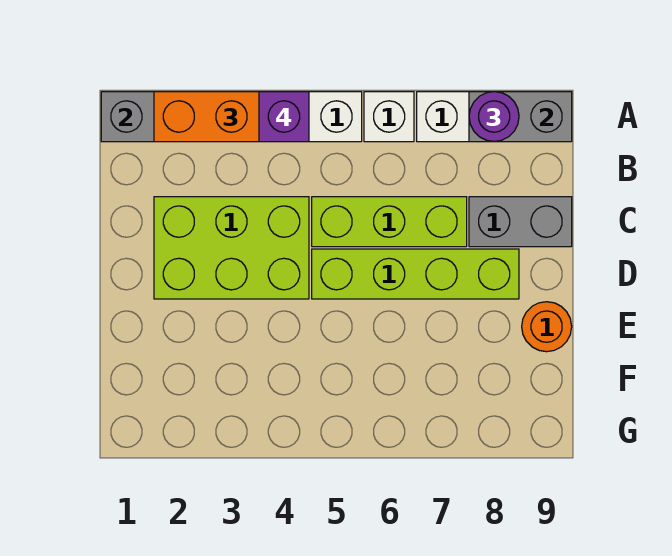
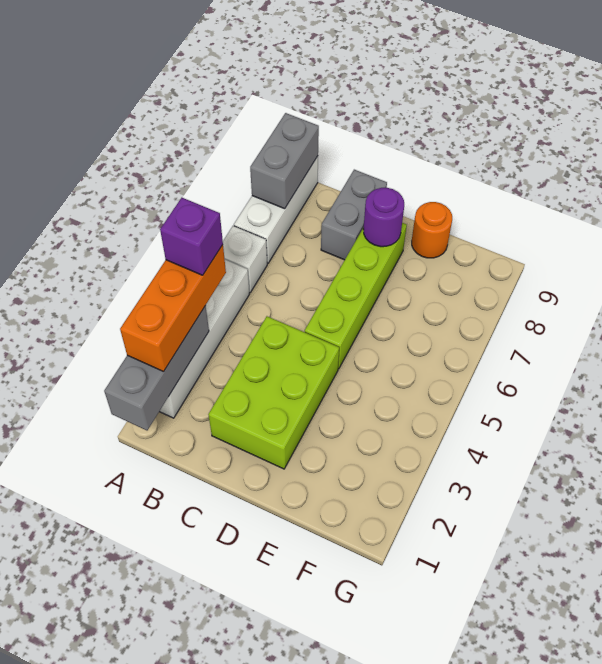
purple 1x1 round brick [469,92,519,142] -> purple 1x1 round brick moved to [363,188,404,247]
lime 1x3 brick [312,197,467,247] -> none

